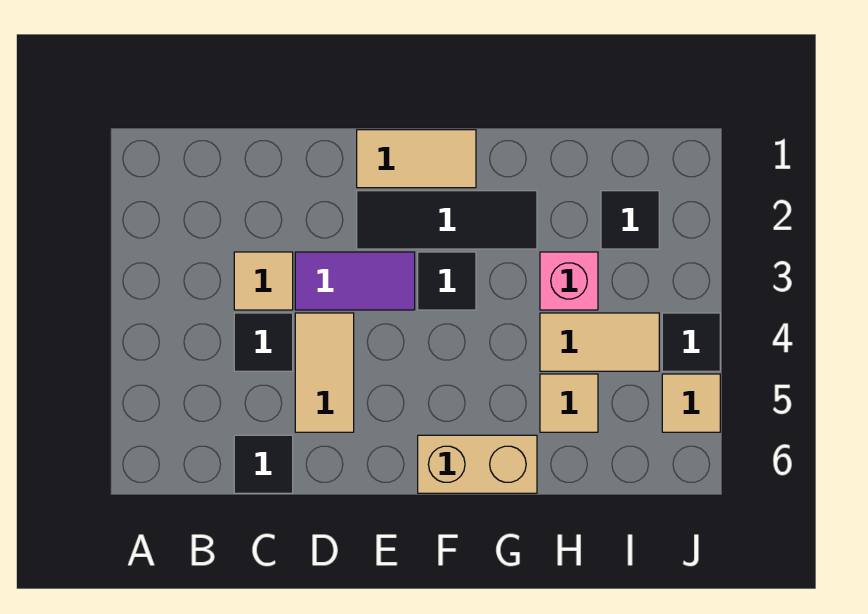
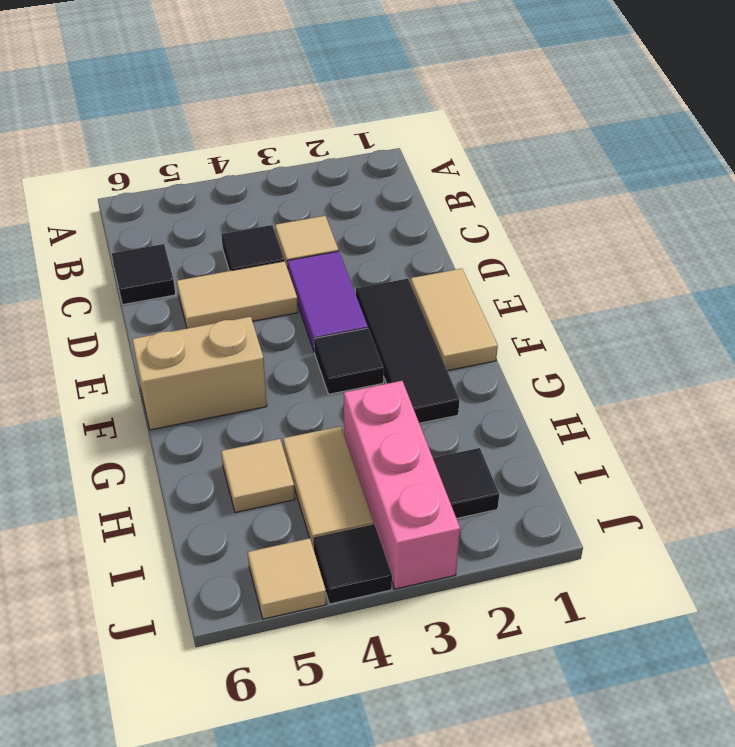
tan 1x2 brick [418,435,537,493] -> tan 1x2 brick turned to [132,317,267,430]
pink 1x1 brick [540,252,598,310] -> pink 1x3 brick [344,381,460,589]

